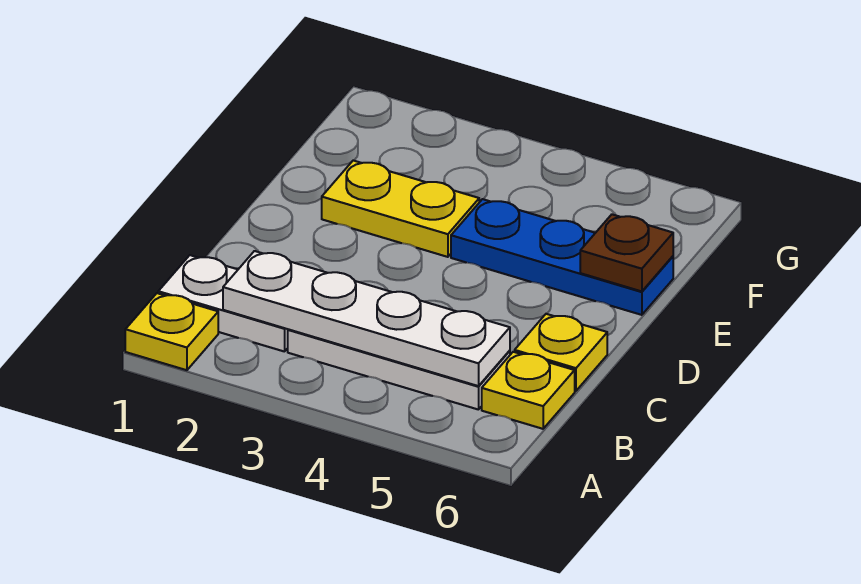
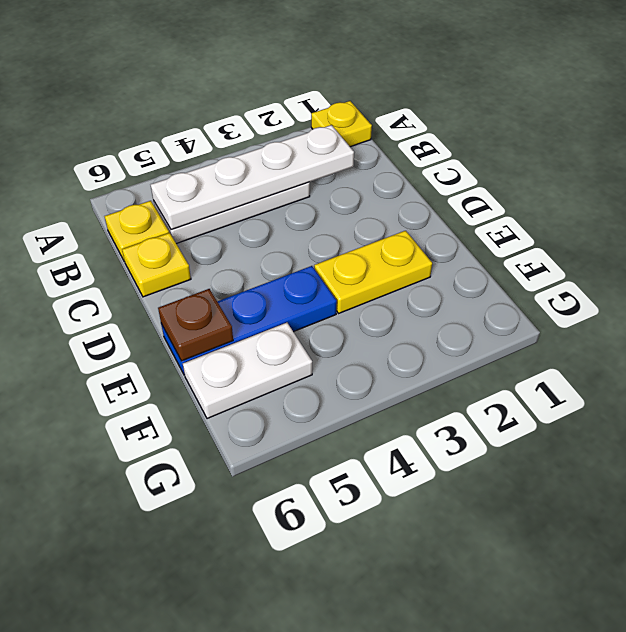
white 1x2 plate [158,255,288,352] -> white 1x2 plate moved to [183,323,312,419]

